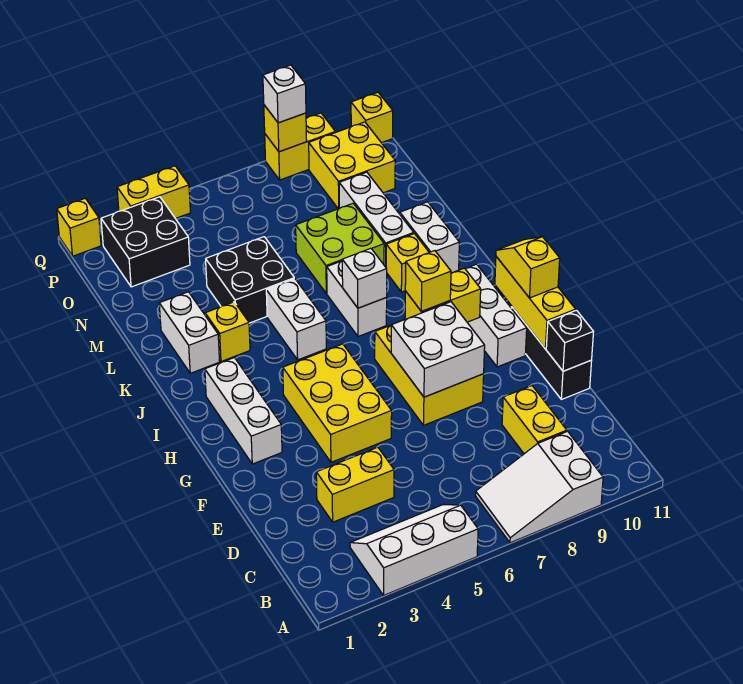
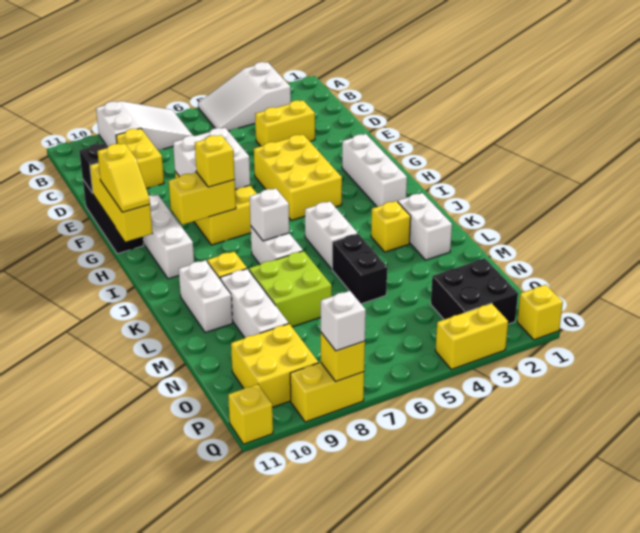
white 2x3 slope [350,505,478,595] -> white 2x3 slope turned to [198,62,291,131]
black 2x2 brick [206,237,294,323] -> black 1x2 brick [332,234,387,304]

